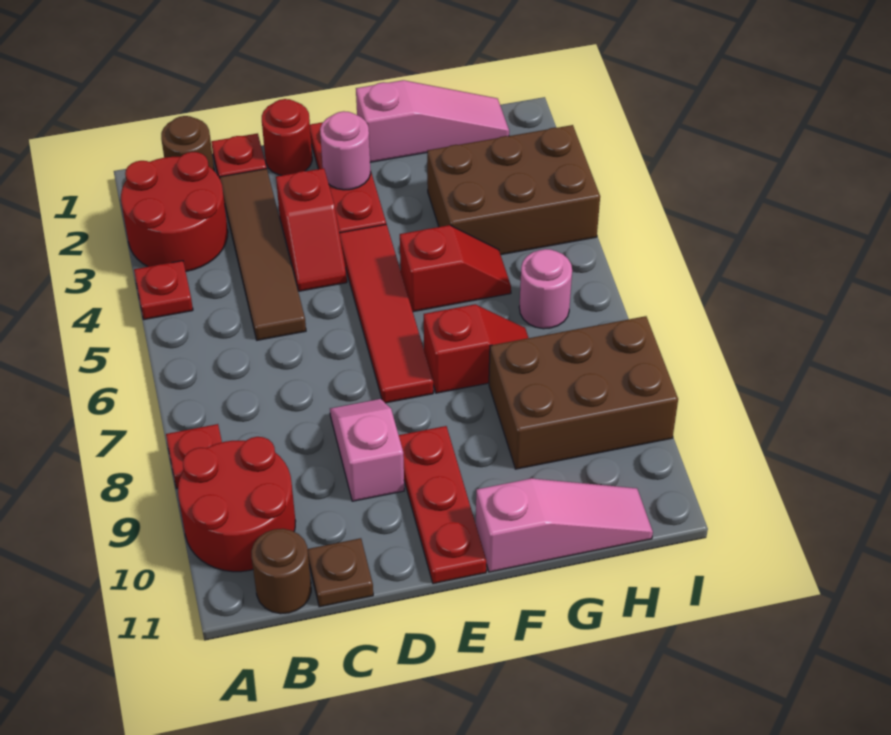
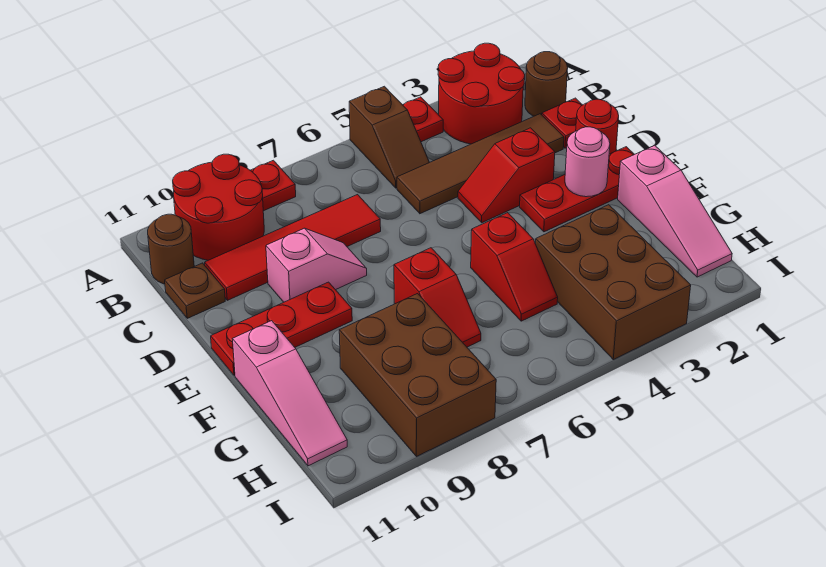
none -> brown 1x2 slope [349,86,429,188]
red 1x4 tile [339,224,433,403] -> red 1x4 tile moved to [205,195,381,300]
pink 1x1 round brick [519,249,572,329] -> none

